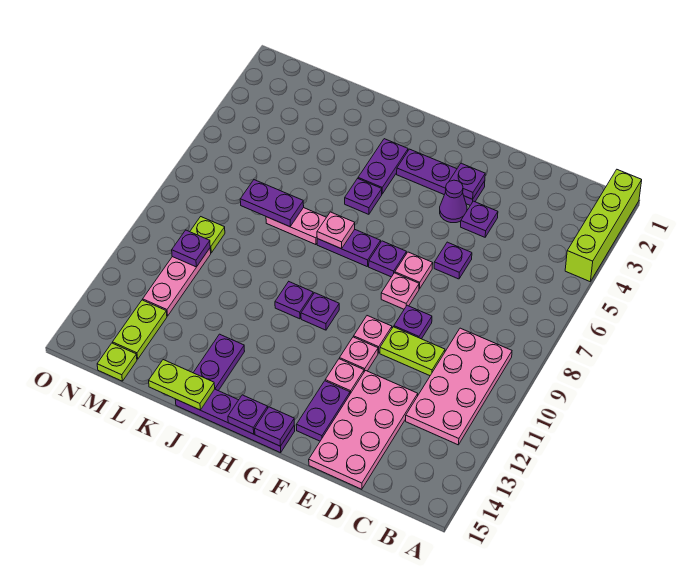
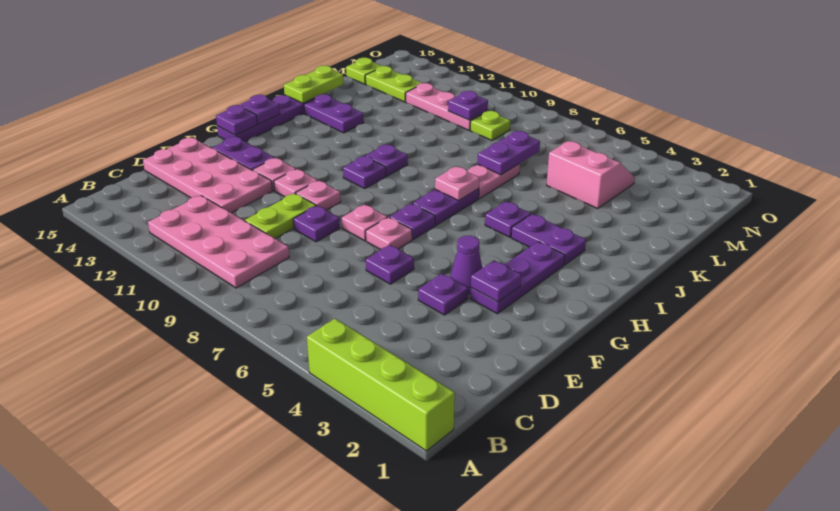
none -> pink 2x2 slope [547,141,635,208]

